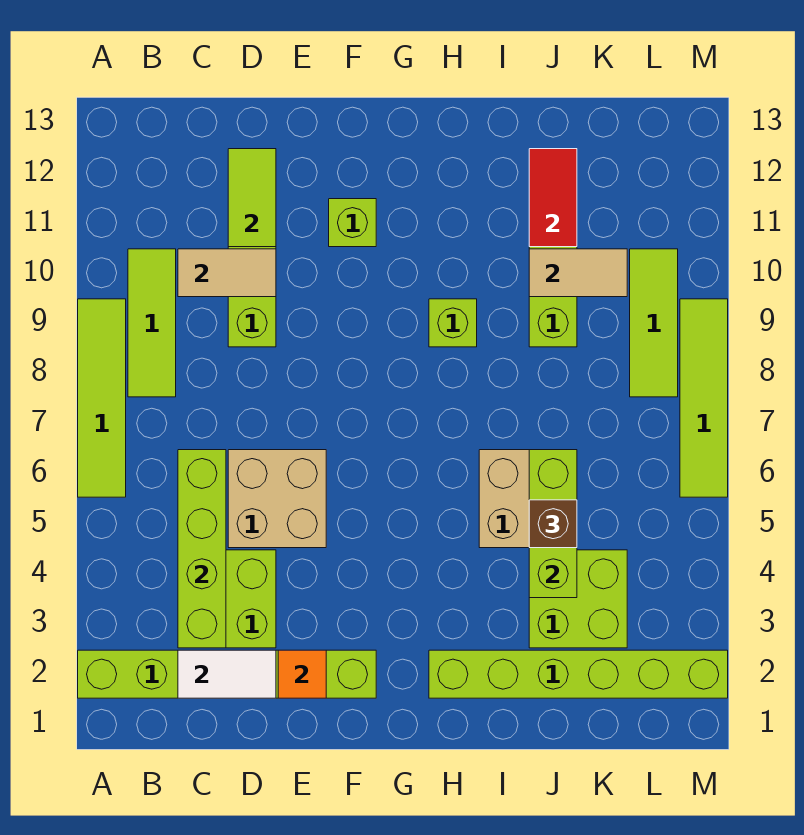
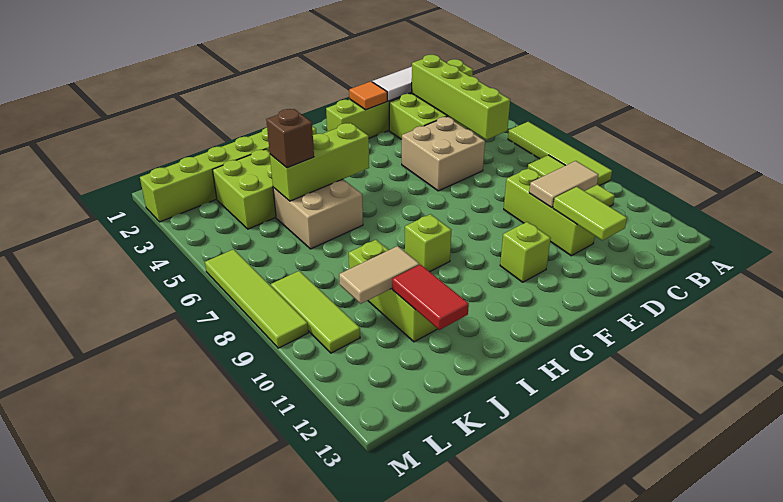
lime 1x3 brick [529,450,577,598] -> lime 1x3 brick turned to [270,123,369,201]

